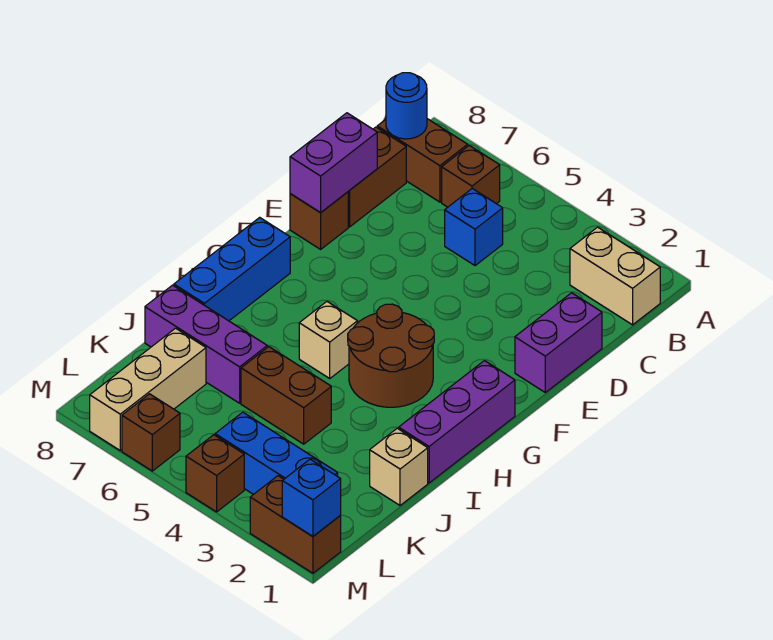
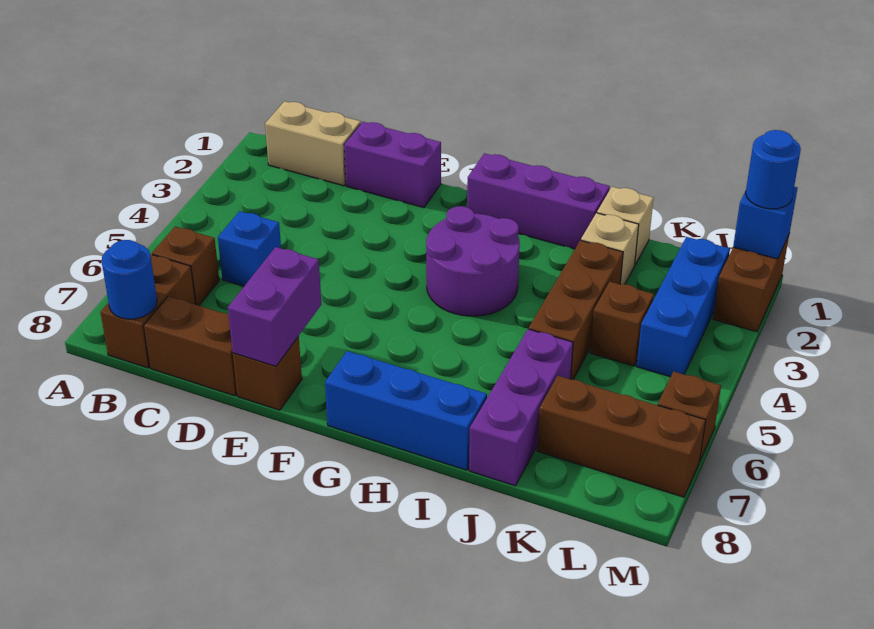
tan 1x2 brick [570,227,660,325] -> tan 1x2 brick turned to [265,101,361,186]
purple 1x2 brick [290,113,377,213] -> purple 1x2 brick turned to [228,247,321,366]
brown 2x2 round brick [348,304,434,407] -> purple 2x2 round brick [426,206,520,316]
tan 1x1 brick [299,302,357,378] -> tan 1x1 brick moved to [581,213,639,284]
brown 1x2 brick [241,347,331,444] -> brown 1x3 brick [529,240,623,380]
tan 1x3 brick [90,328,206,450] -> brown 1x3 brick [537,376,706,497]
none -> blue 1x1 round brick [746,130,801,209]
brown 1x1 brick [186,435,244,512] -> brown 1x1 brick moved to [590,282,654,366]

